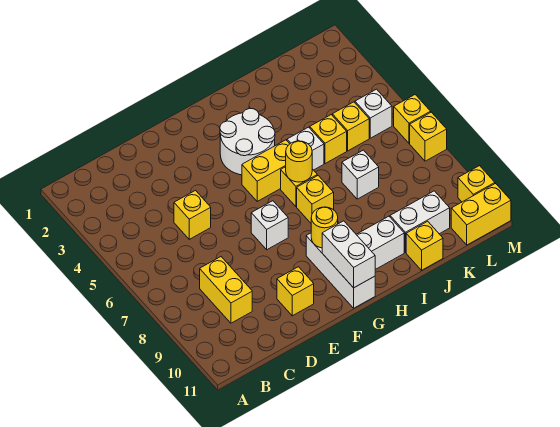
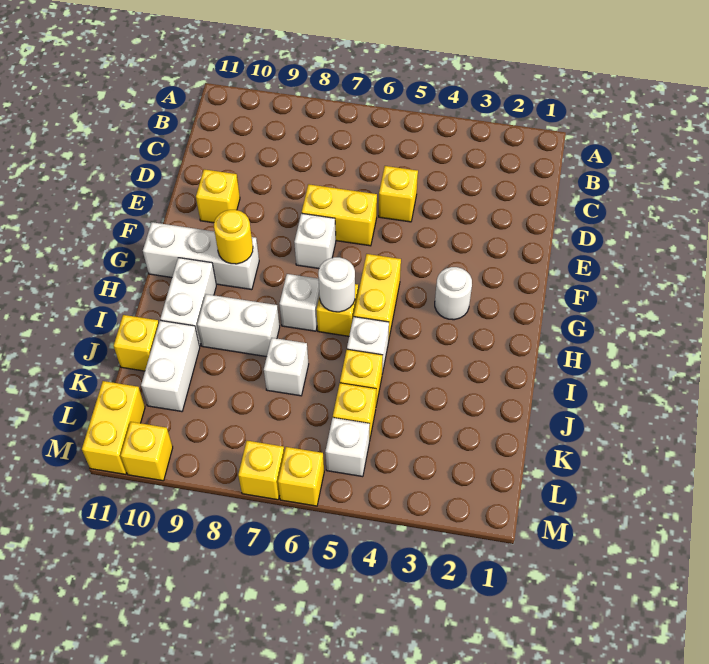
yellow 1x2 brick [200,257,252,323] -> yellow 1x2 brick moved to [302,184,377,246]
white 2x2 round brick [220,109,275,175] -> white 1x1 round brick [435,267,472,320]
white 1x2 brick [322,221,375,288] -> white 1x2 brick moved to [197,294,280,357]
yellow 1x1 round brick [286,141,312,182] -> white 1x1 round brick [318,257,355,312]
yellow 1x1 brick [297,176,334,223] -> white 1x1 brick [279,274,319,331]

